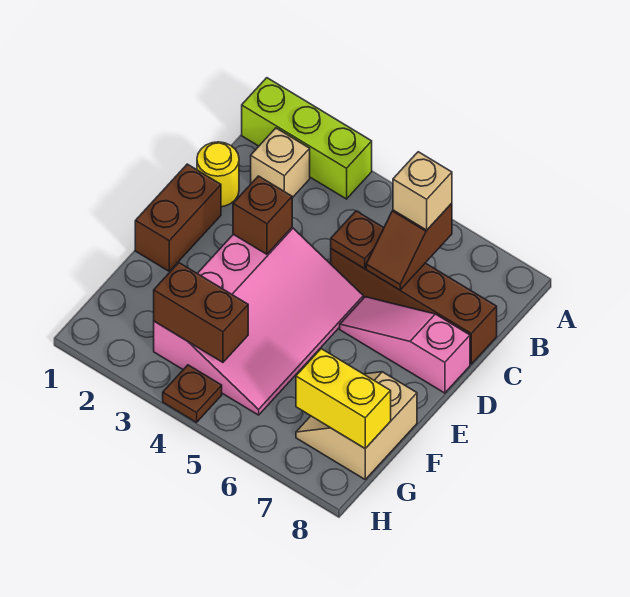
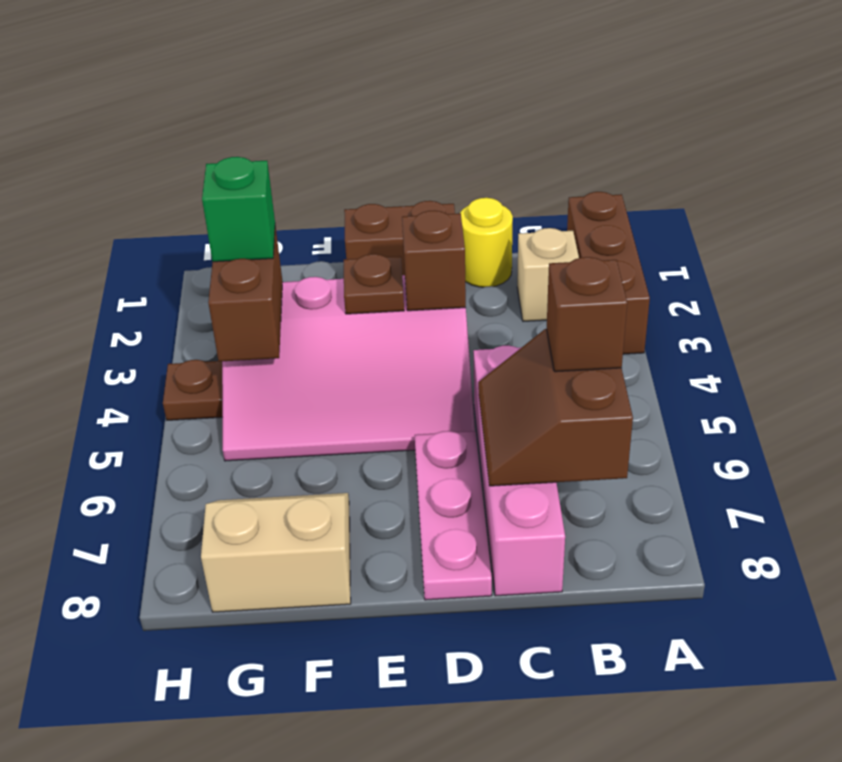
lime 1x3 brick [242,78,372,199] -> brown 1x3 brick [567,192,650,354]
brown 1x2 slope [366,203,452,290] -> brown 2x2 slope [478,329,633,486]
tan 1x1 brick [393,152,452,230] -> brown 1x1 brick [547,257,627,372]
brown 1x4 brick [331,249,497,364] -> pink 1x4 brick [474,346,565,596]
brown 1x1 plate [331,211,384,269] -> brown 1x1 plate moved to [344,254,404,314]
pink 1x3 slope [340,297,470,393] -> pink 1x3 plate [415,431,492,600]
none -> green 1x1 brick [202,157,275,262]
yellow 1x2 brick [296,349,391,448] -> none

